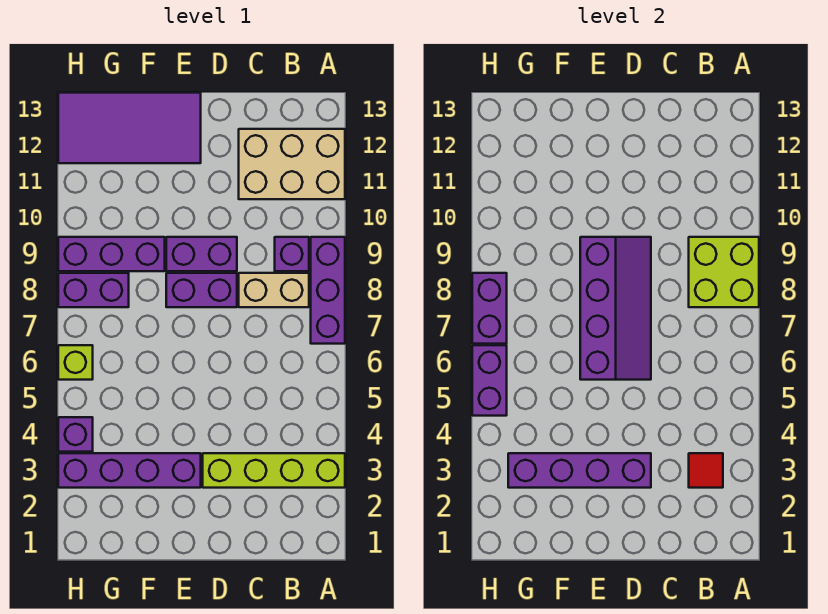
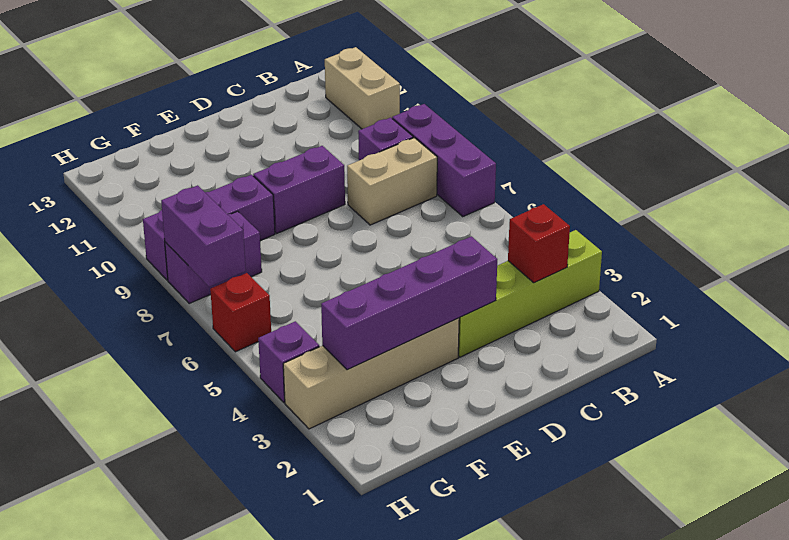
lime 2x2 brick [689,237,759,307] -> none
tan 2x3 brick [239,129,345,199] -> tan 1x2 brick [325,47,400,129]
red 1x1 tile [689,453,723,488] -> red 1x1 brick [508,204,570,283]
purple 2x4 slope [580,237,651,380] -> none
purple 1x2 brick [166,273,237,307] -> none
purple 1x4 brick [58,453,201,488] -> tan 1x4 brick [283,318,459,429]
purple 2x4 tile [58,93,201,163] -> none
purple 1x2 brick [472,345,507,416] -> none
lime 1x1 brick [58,345,93,380] -> red 1x1 brick [210,273,271,352]

